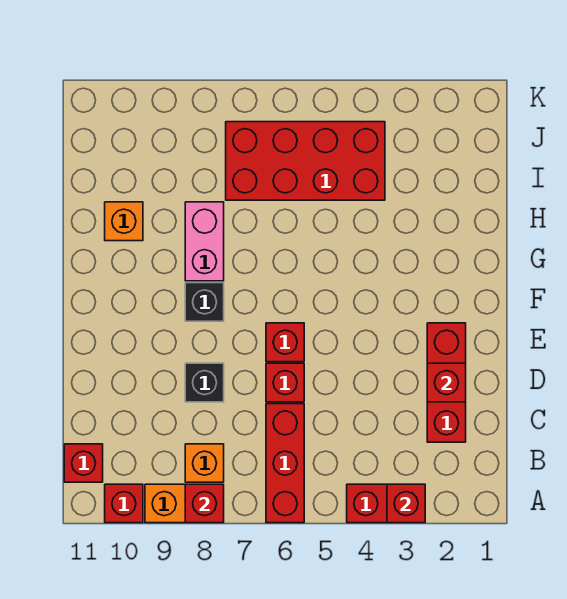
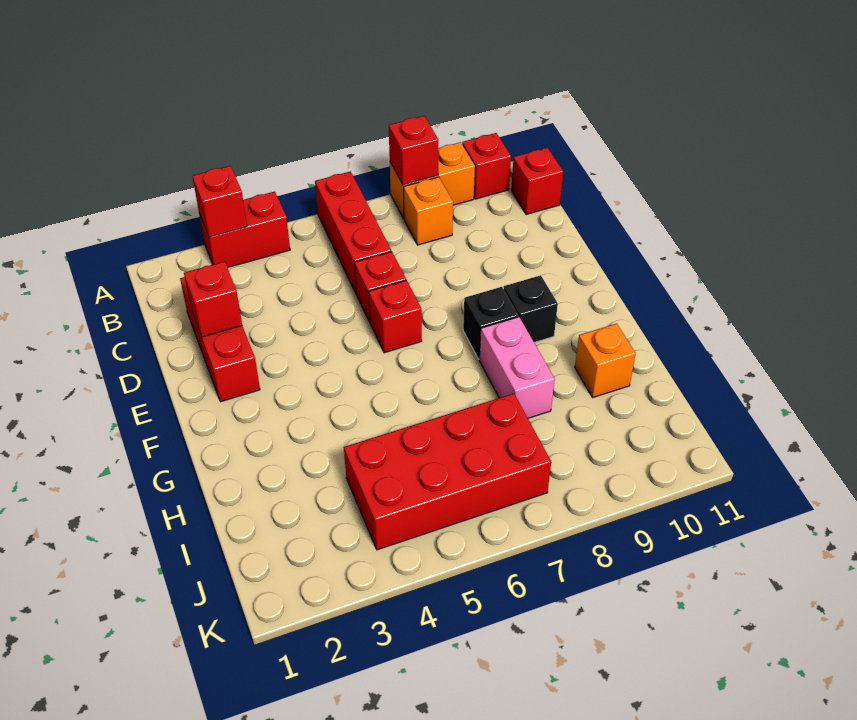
black 1x1 brick [185,363,224,402] -> black 1x1 brick moved to [504,275,558,342]

